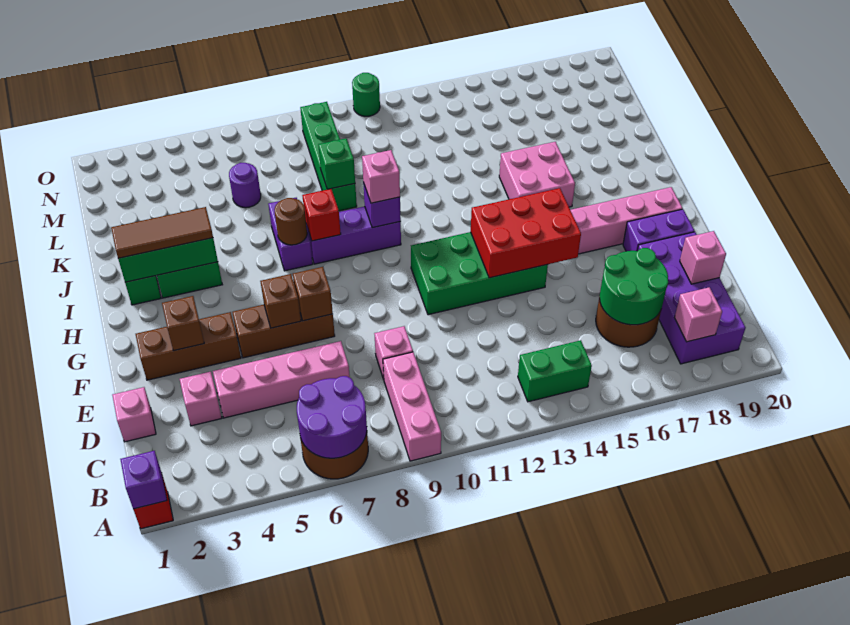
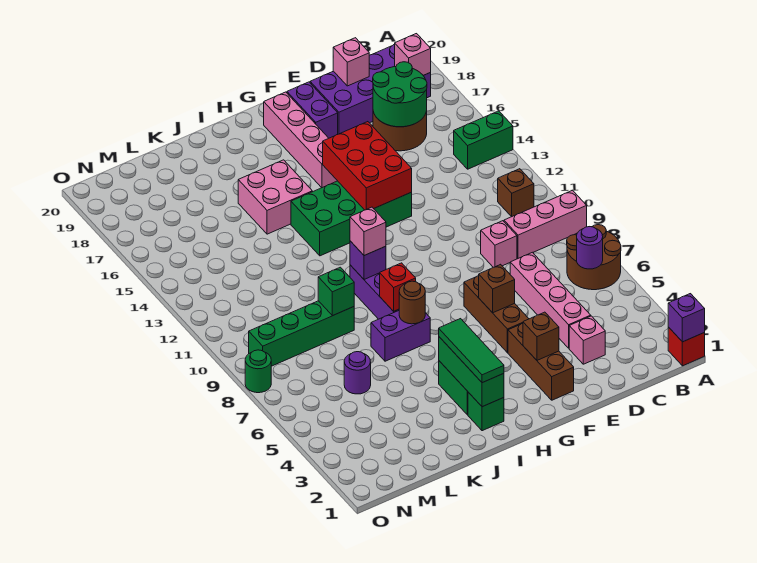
purple 2x2 round brick [297,376,367,458] -> purple 1x1 round brick [577,227,603,269]
green 1x2 brick [518,340,592,402] -> green 1x2 brick turned to [454,111,513,169]
pink 1x1 brick [112,387,156,442] -> none
brown 1x1 brick [293,267,333,321] -> brown 1x1 brick moved to [498,169,534,217]
green 2x4 brick [411,232,548,315] -> green 2x4 brick turned to [291,181,412,256]
brown 1x3 tile [111,207,213,258] -> green 1x3 tile [439,319,504,383]
green 1x1 round brick [352,73,380,116] -> green 1x1 round brick moved to [245,350,271,393]

